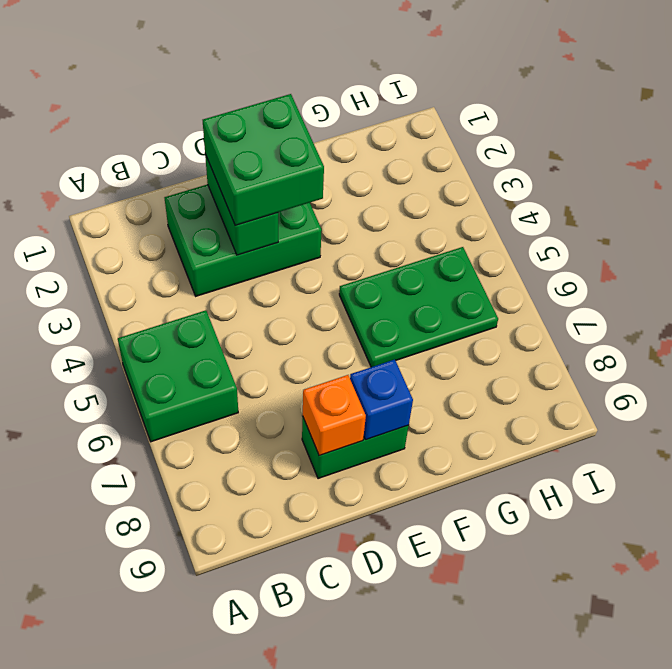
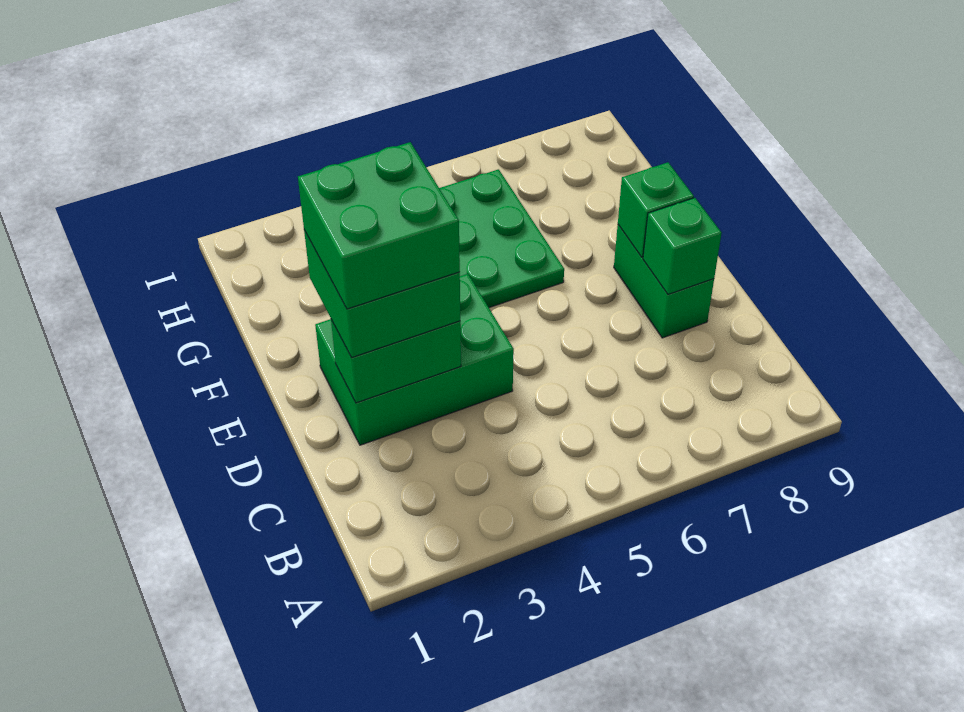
green 2x2 brick [118,310,238,442] -> green 2x2 brick moved to [298,142,460,309]
green 2x3 brick [164,184,322,296] -> green 2x3 brick turned to [315,274,514,445]
orange 1x1 brick [303,375,366,456] -> green 1x1 brick [643,198,721,295]
blue 1x1 brick [350,359,413,440] -> green 1x1 brick [618,162,694,257]

